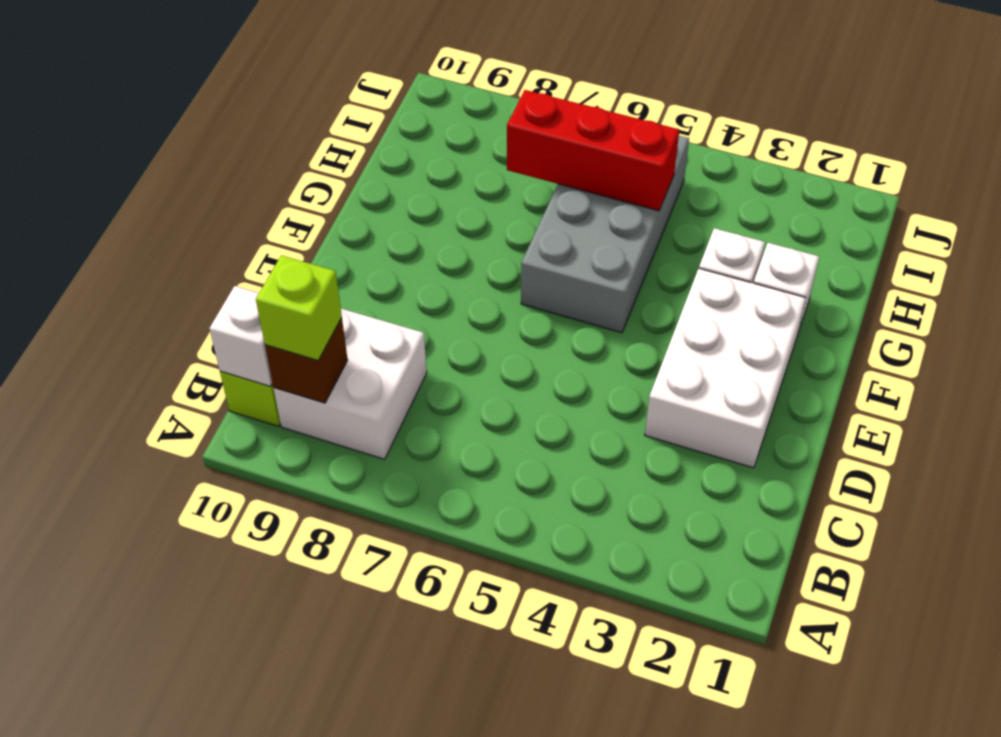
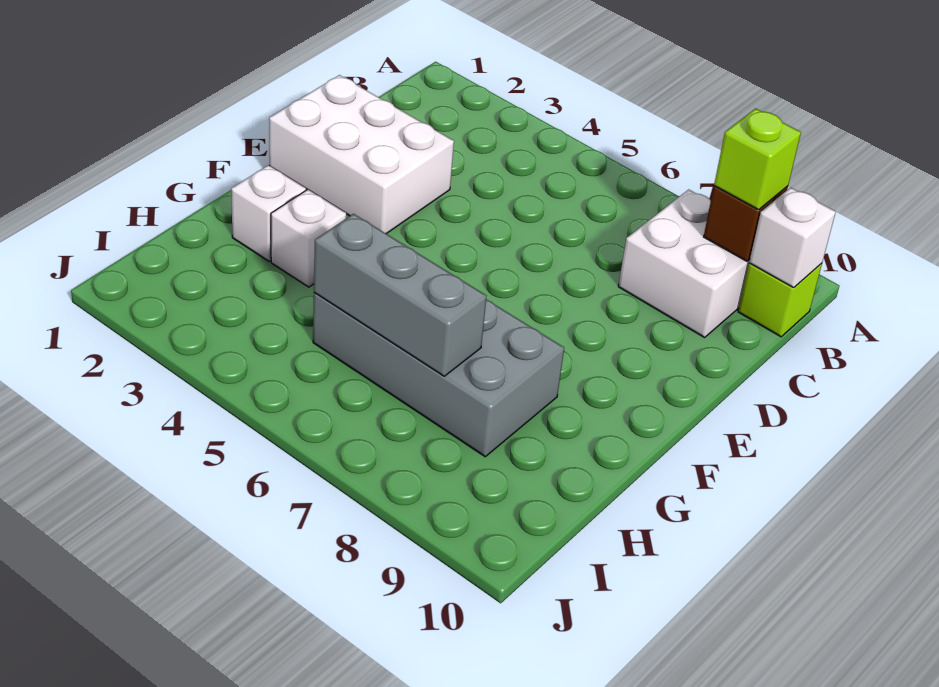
white 2x3 brick [645,269,806,468] -> white 2x3 brick turned to [269,75,454,234]
grey 2x4 brick [521,136,689,333] -> grey 2x4 brick turned to [313,293,564,457]
red 1x3 brick [507,90,679,211] -> grey 1x3 brick [314,214,486,376]

